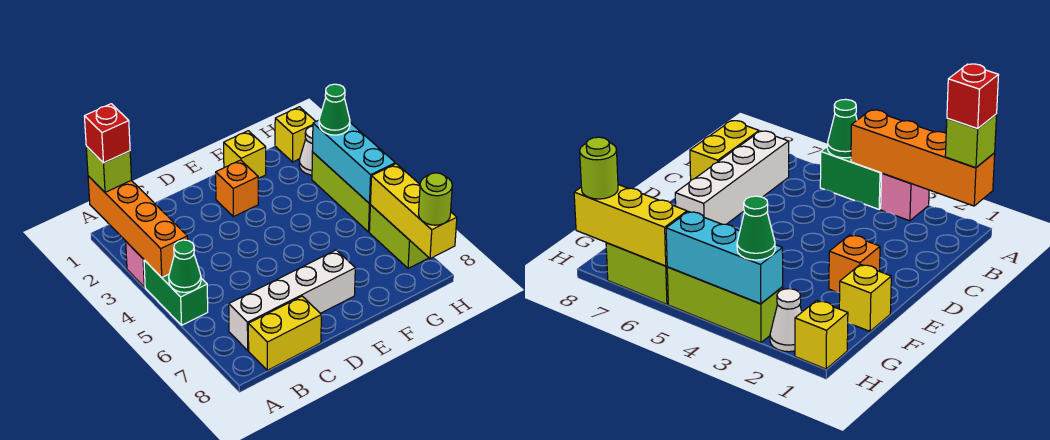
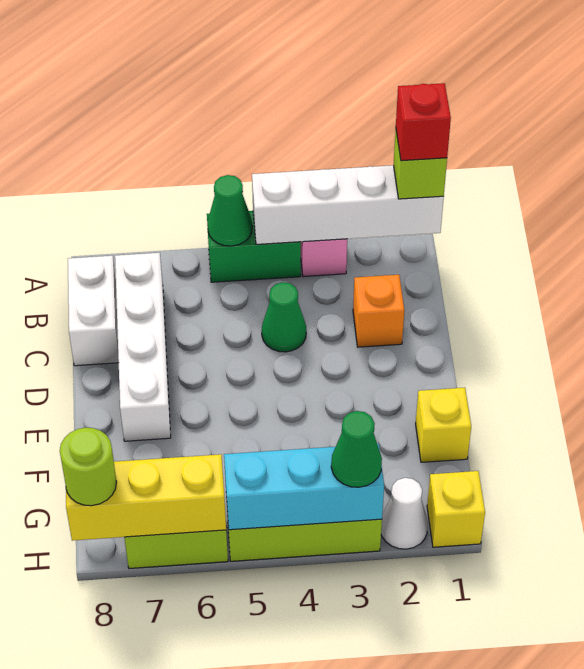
orange 1x4 brick [88,176,188,277] -> white 1x4 brick [252,165,444,244]
yellow 1x2 brick [248,296,321,370] -> white 1x2 brick [68,256,119,366]
none -> green 1x1 cone [262,282,306,352]
orange 1x1 brick [216,160,258,217] -> orange 1x1 brick moved to [353,275,404,347]

